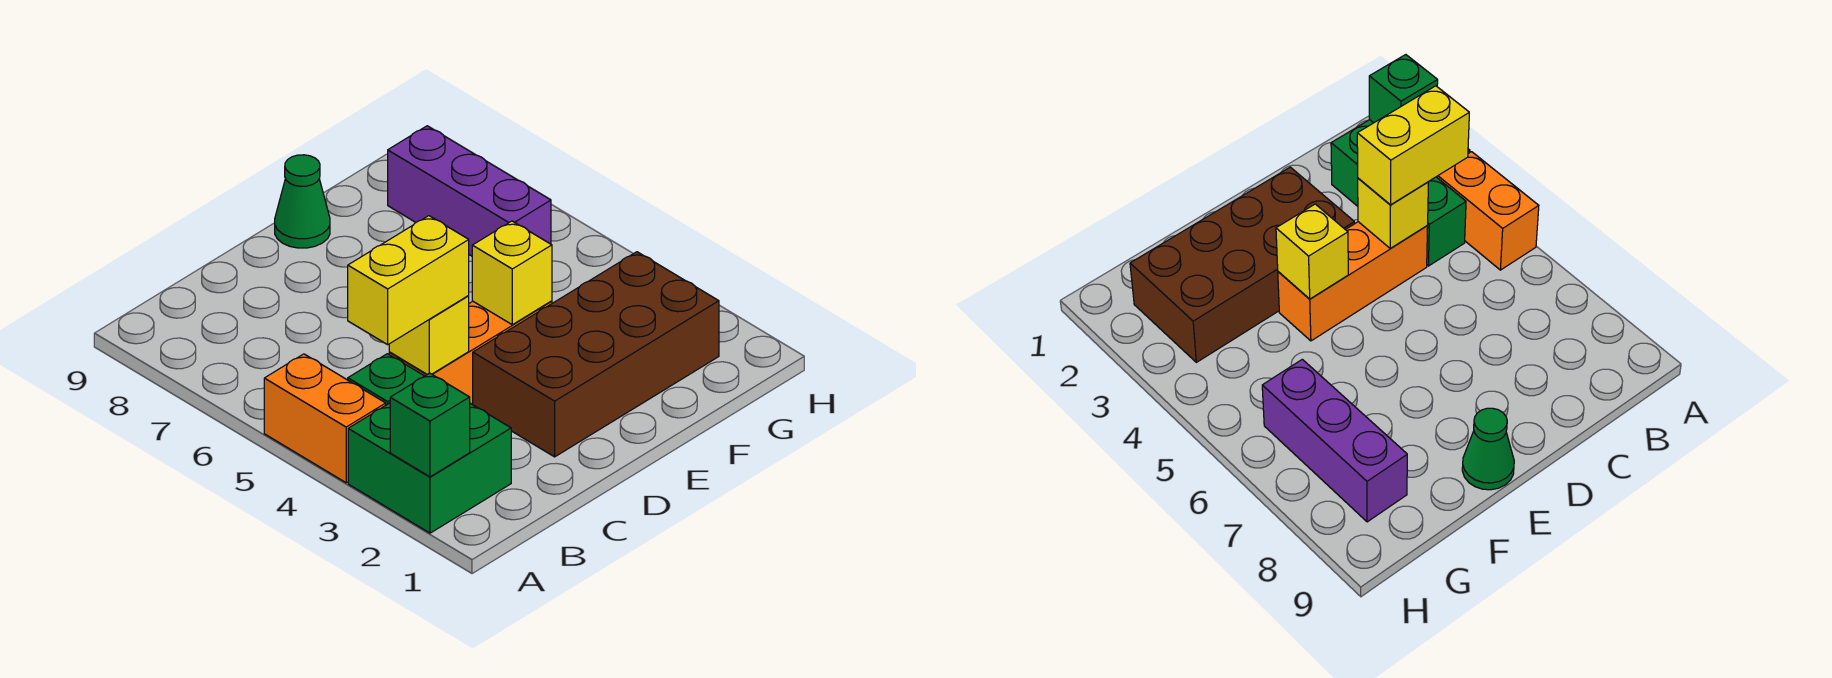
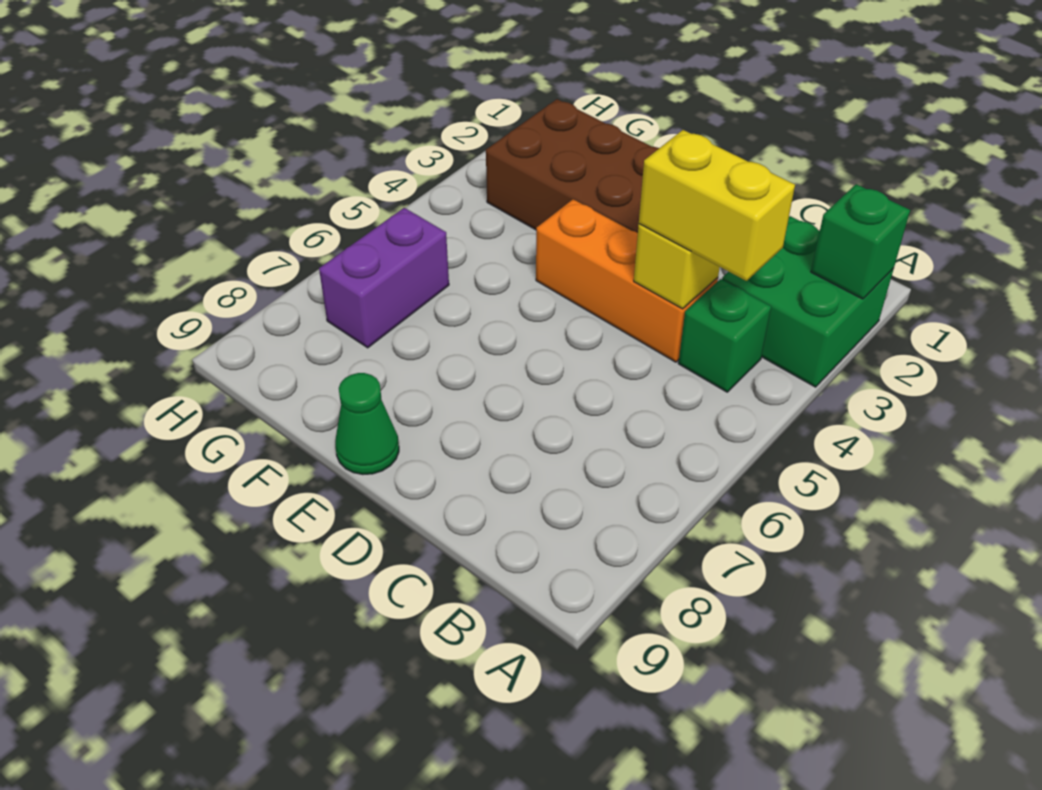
orange 1x2 brick [264,354,386,483] -> none
yellow 1x1 brick [472,221,552,325] -> none
purple 1x3 brick [388,126,551,256] -> purple 1x2 brick [319,208,449,348]

